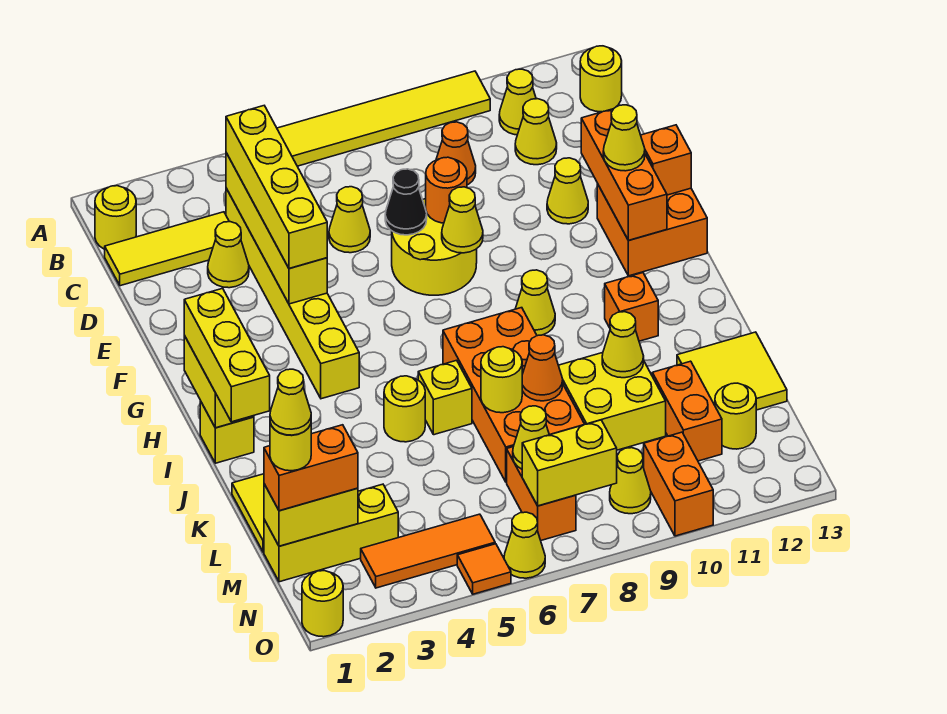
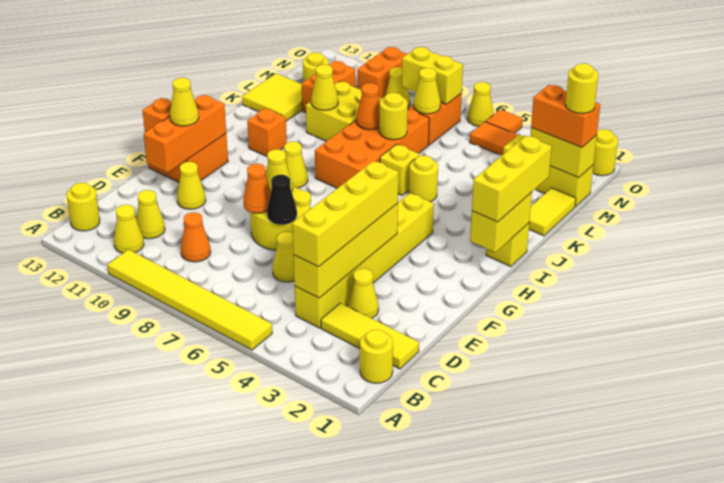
orange 1x1 round brick [426,157,467,223] -> orange 1x1 cone [243,164,271,213]
yellow 1x1 cone [270,369,311,435] -> none

